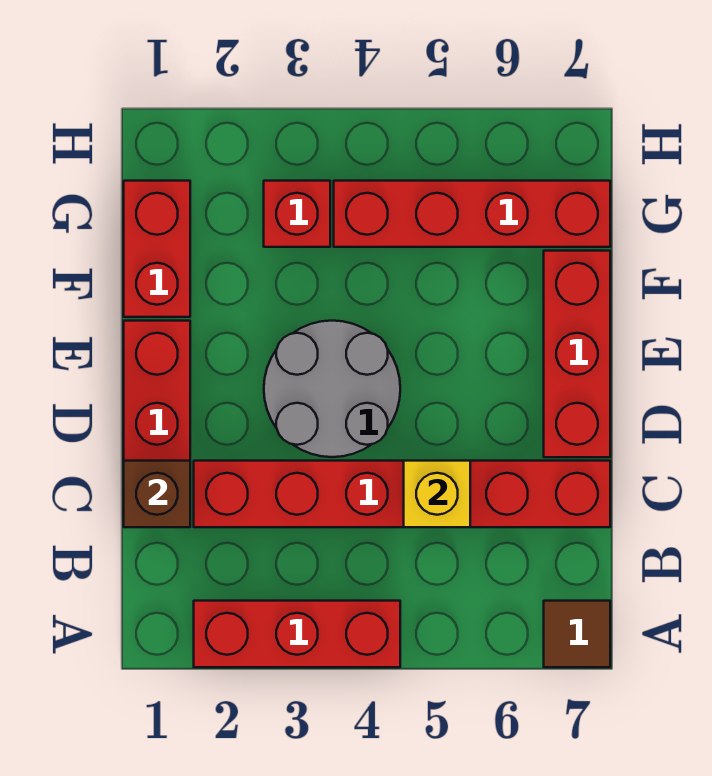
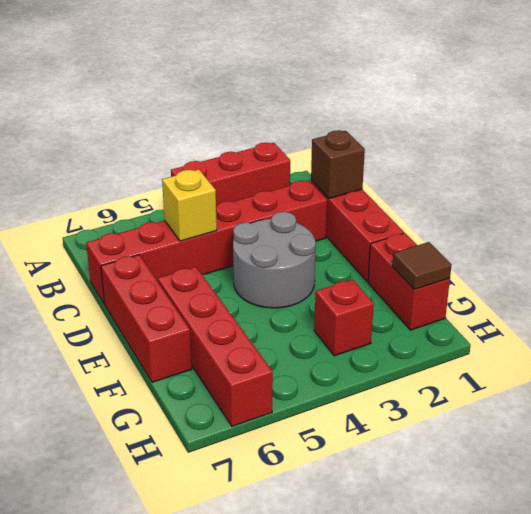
brown 1x1 tile [544,601,610,667] -> brown 1x1 tile moved to [392,242,451,289]
red 1x4 brick [334,181,610,247] -> red 1x4 brick turned to [158,267,273,426]

